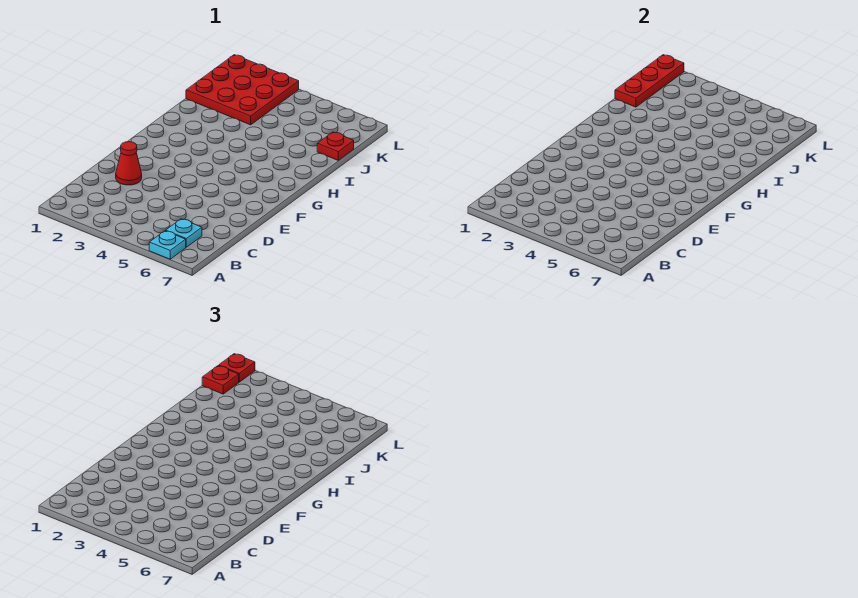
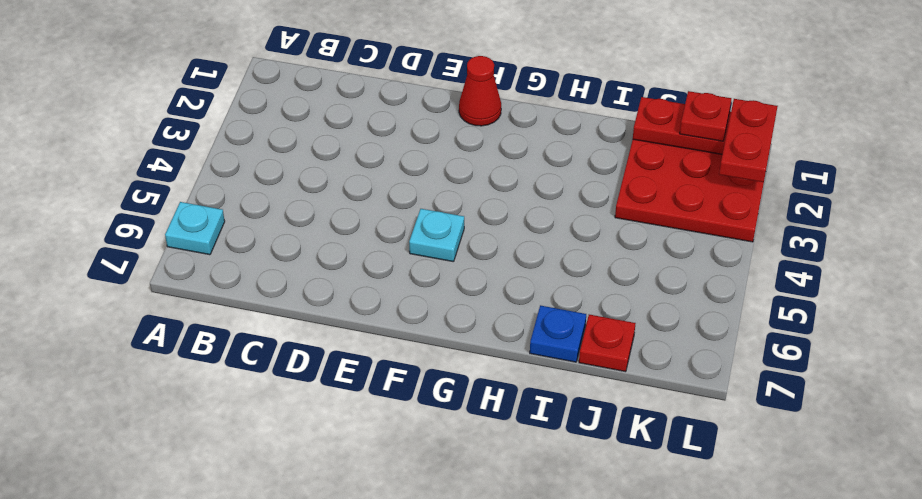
cyan 1x1 plate [166,219,202,247] -> cyan 1x1 plate moved to [409,209,464,262]
red 1x1 cone [116,142,142,185] -> red 1x1 cone moved to [459,56,501,126]
none -> blue 1x1 plate [530,305,586,362]
red 1x1 plate [219,354,255,382] -> red 1x2 plate [719,99,778,182]

